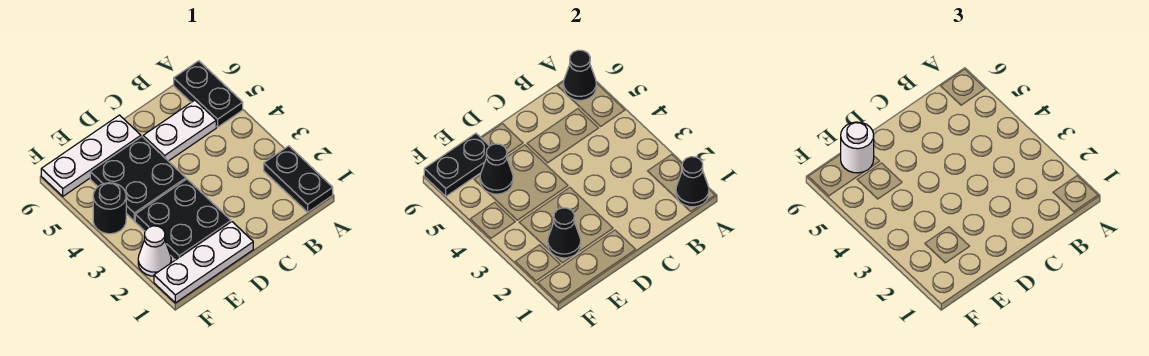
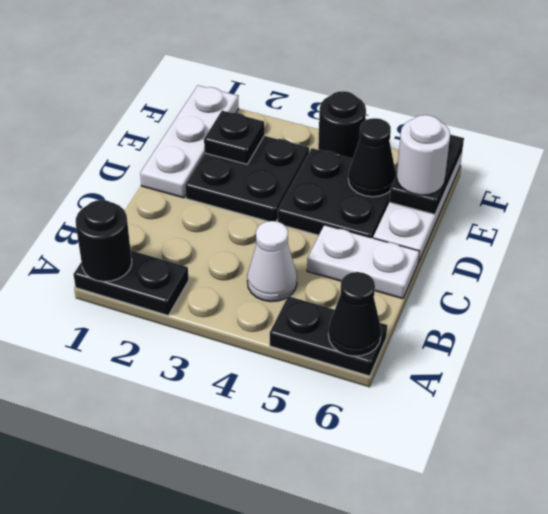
black 1x1 cone [676,157,709,207] -> black 1x1 round brick [76,200,132,282]
white 1x2 plate [143,100,216,161] -> white 1x2 plate turned to [307,225,419,299]
black 1x1 cone [548,208,581,258] -> black 1x1 plate [204,111,264,164]
white 1x1 cone [138,226,171,276] -> white 1x1 cone moved to [247,221,297,302]

